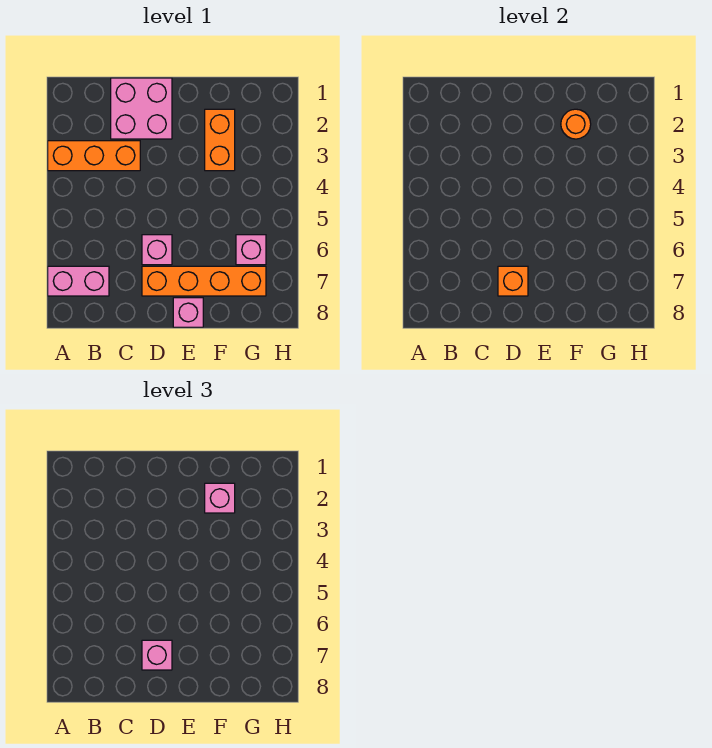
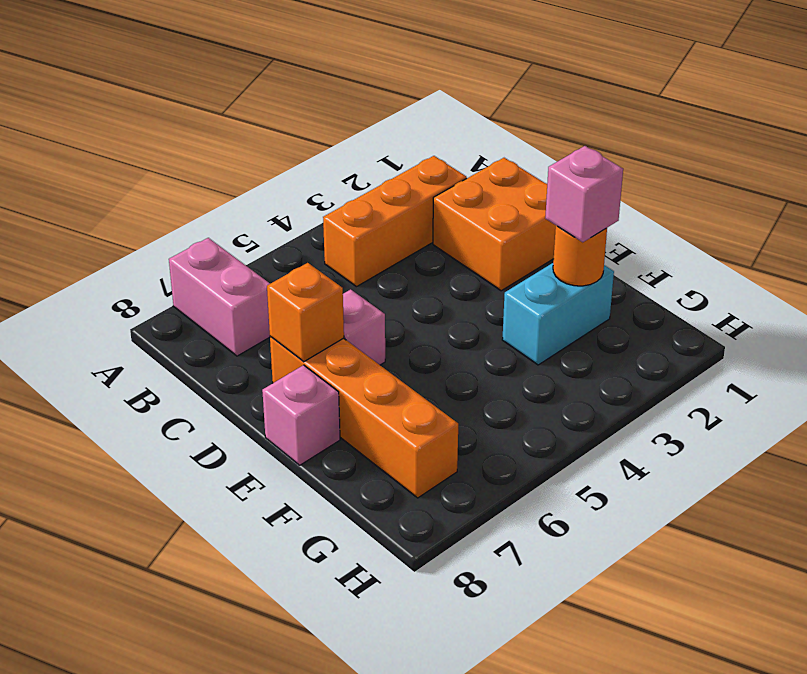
orange 1x3 brick [48,141,140,171] -> orange 1x3 brick turned to [323,156,467,287]
pink 2x2 brick [111,78,172,139] -> orange 2x2 brick [433,158,556,291]
pink 1x1 brick [142,640,172,670] -> none
orange 1x2 brick [205,109,235,171] -> cyan 1x2 brick [502,263,614,365]
pink 1x1 brick [236,235,266,265] -> none

